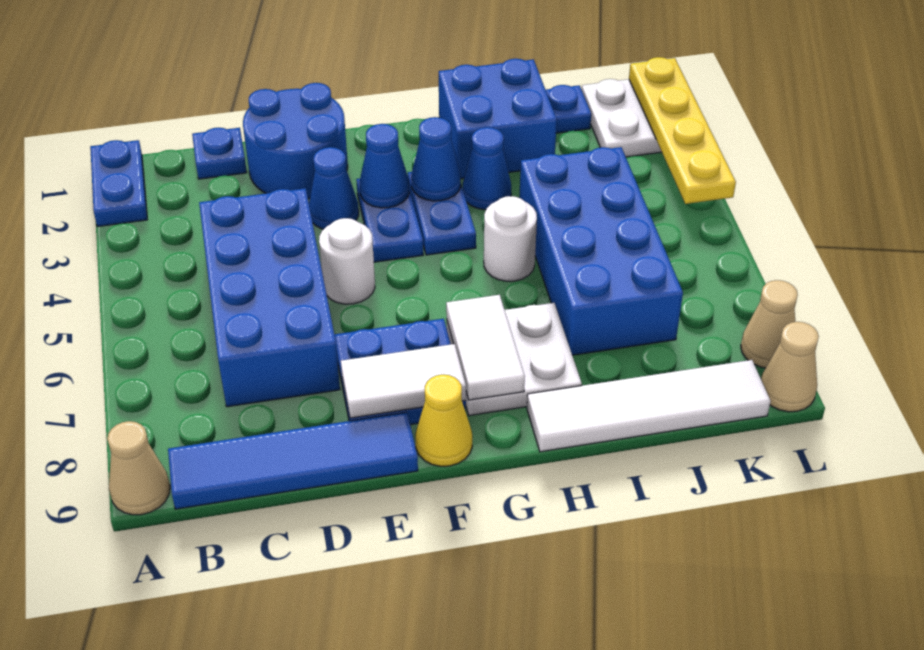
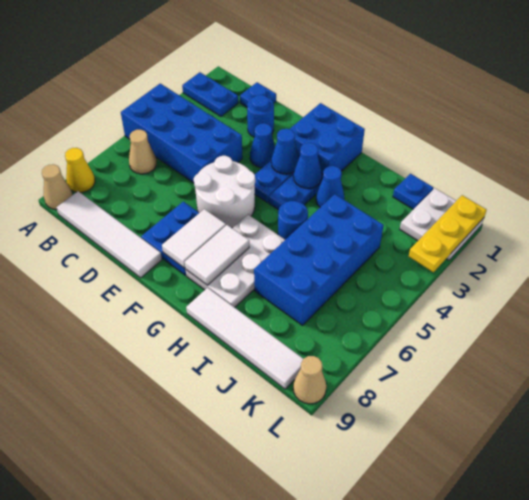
blue 1x2 plate [90,140,147,227] -> blue 1x2 plate turned to [182,72,238,116]
blue 1x4 tile [168,412,418,509] -> white 1x4 tile [57,191,162,278]
blue 2x4 brick [199,188,340,407] -> blue 2x4 brick turned to [121,84,242,183]
blue 2x2 round brick [243,83,348,199] -> blue 1x1 round brick [247,95,274,137]
white 1x1 round brick [319,218,375,304] -> white 2x2 round brick [194,156,255,228]
white 1x2 tile [341,344,466,418] -> white 1x2 tile turned to [162,209,226,268]
yellow 1x1 cone [415,375,472,466] -> yellow 1x1 cone moved to [65,148,95,192]
white 2x2 plate [447,303,582,416] -> white 2x3 plate [186,215,285,307]
blue 2x2 brick [439,59,557,179] -> blue 2x2 brick moved to [290,103,365,174]
white 1x1 round brick [484,196,537,281] -> blue 1x1 round brick [278,201,308,240]
yellow 1x4 plate [629,57,736,204] -> yellow 1x3 plate [409,195,486,272]
tan 1x1 cone [741,280,798,368] -> tan 1x1 cone moved to [129,130,156,174]

